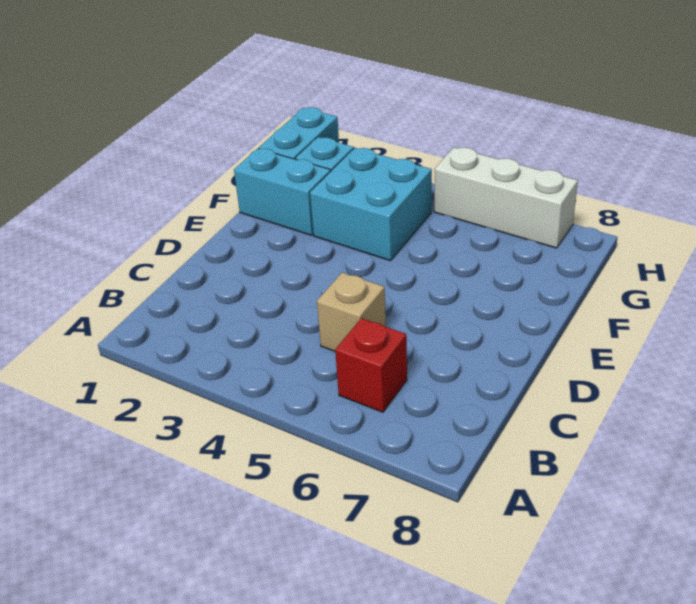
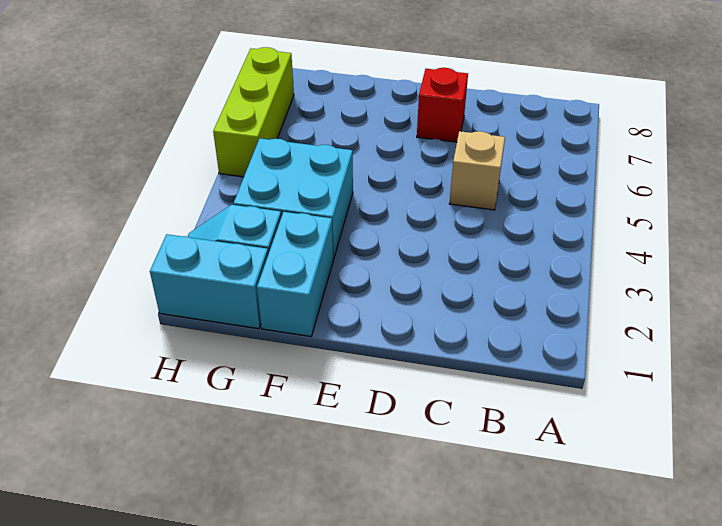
red 1x1 brick [335,318,407,412] -> red 1x1 brick moved to [417,68,468,142]
white 1x3 brick [434,147,578,248] -> lime 1x3 brick [213,47,294,177]

